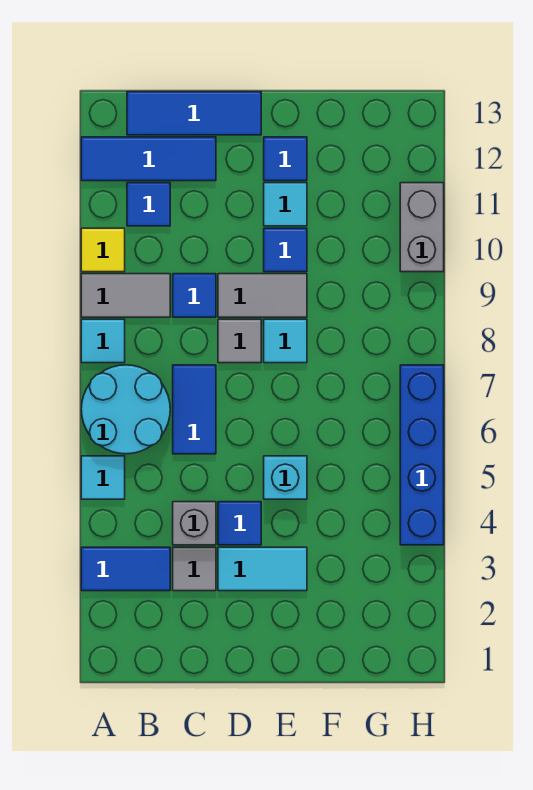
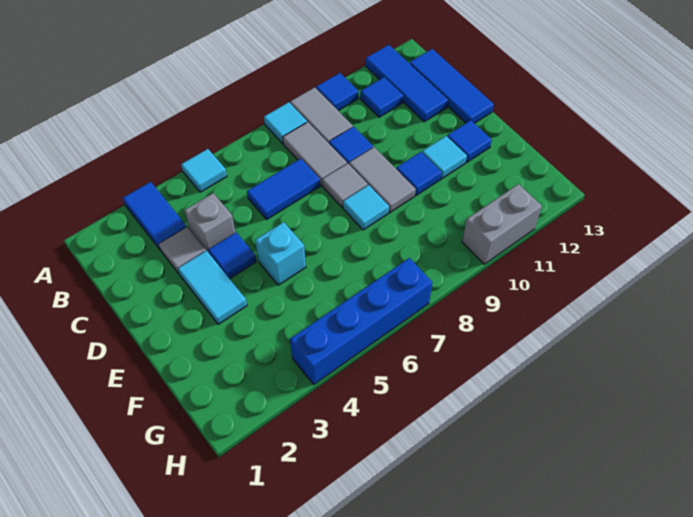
cyan 2x2 round brick [81,365,170,454] -> none
yellow 1x1 tile [81,228,125,272] -> blue 1x1 tile [316,73,358,111]
none -> grey 1x2 tile [283,122,347,185]

